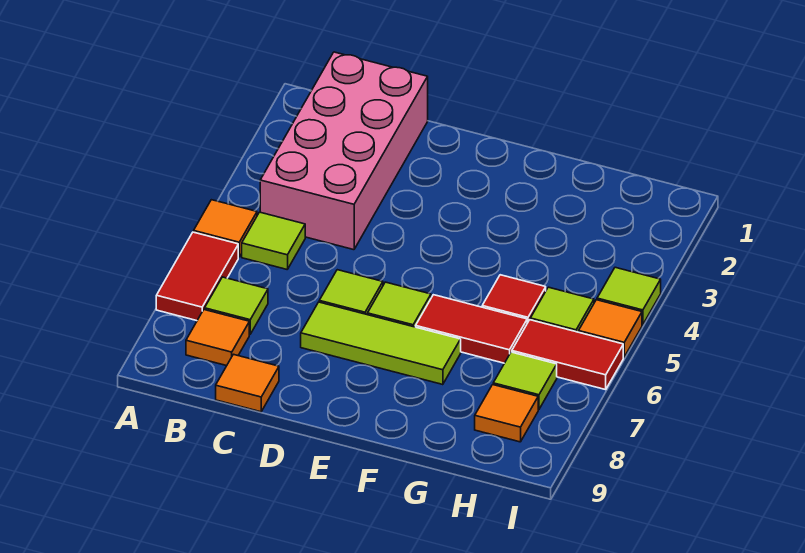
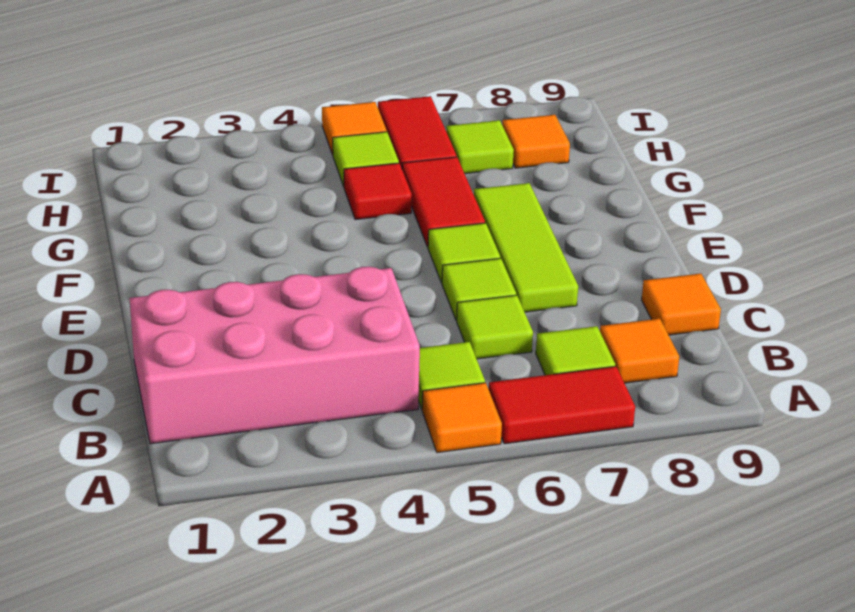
lime 1x1 tile [597,267,661,325] -> lime 1x1 tile moved to [457,295,533,359]

